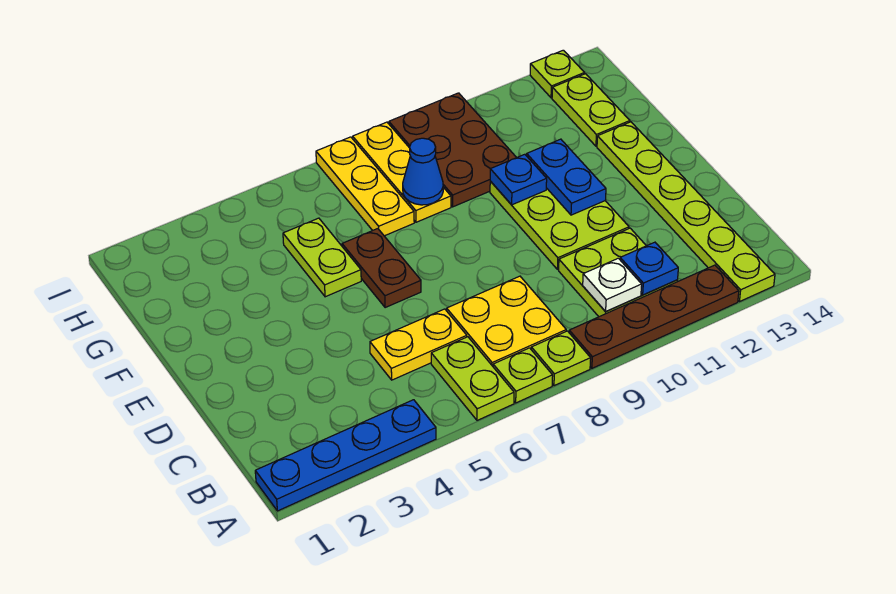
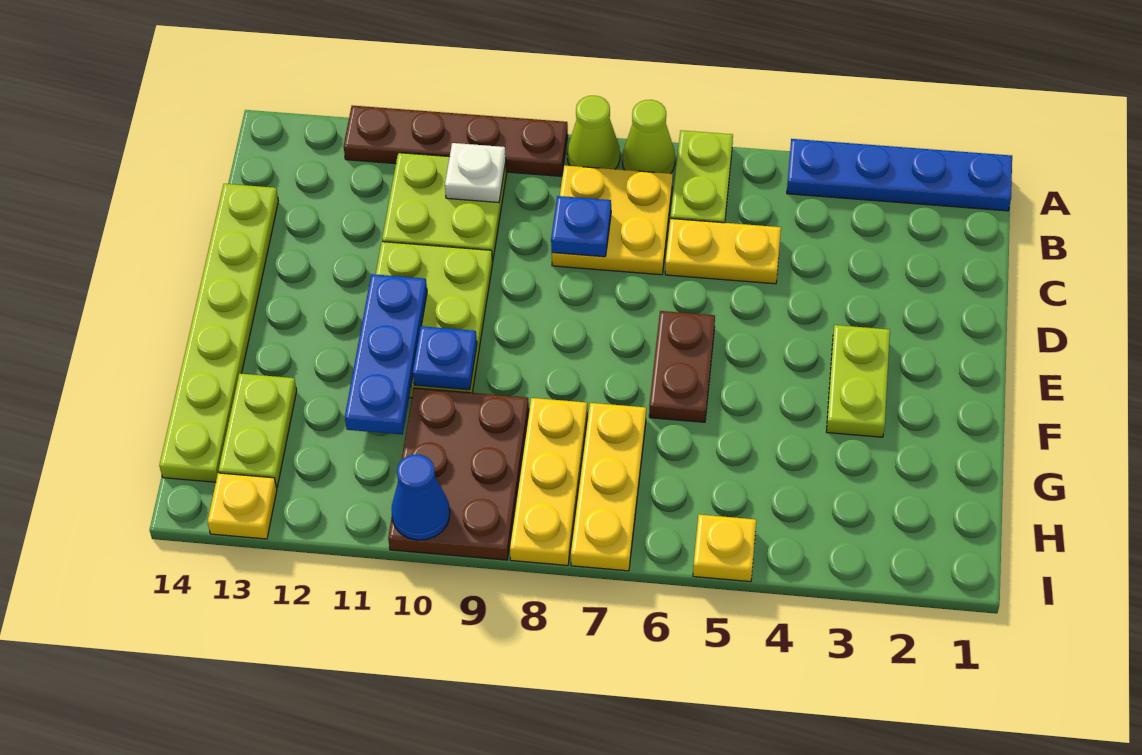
lime 1x1 plate [493,348,553,403] -> lime 1x1 cone [623,100,675,174]
lime 1x1 plate [531,331,591,386] -> lime 1x1 cone [567,96,620,169]
lime 1x6 plate [597,122,775,301] -> lime 1x6 plate moved to [159,184,278,482]
blue 1x1 plate [620,242,678,295] -> blue 1x1 plate moved to [551,196,611,257]
blue 1x2 plate [527,139,606,215] -> blue 1x3 plate [345,274,427,434]
lime 1x2 plate [283,218,361,297] -> lime 1x2 plate moved to [826,325,890,437]
blue 1x1 cone [403,138,443,205] -> blue 1x1 cone moved to [392,454,450,540]
none -> yellow 1x1 plate [693,514,756,582]
lime 1x1 plate [530,50,584,98] -> yellow 1x1 plate [207,473,277,539]

